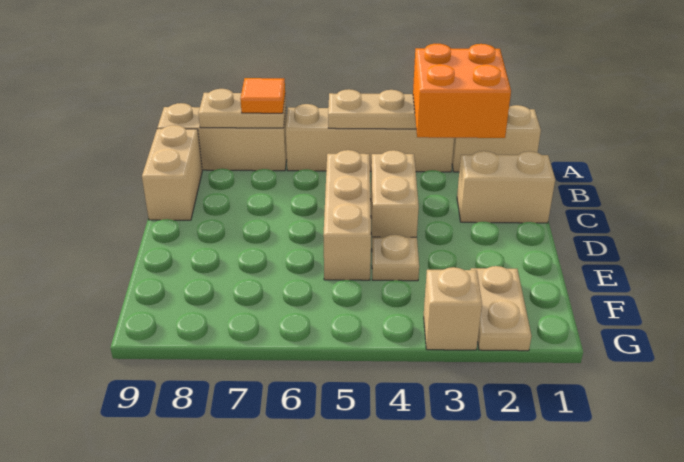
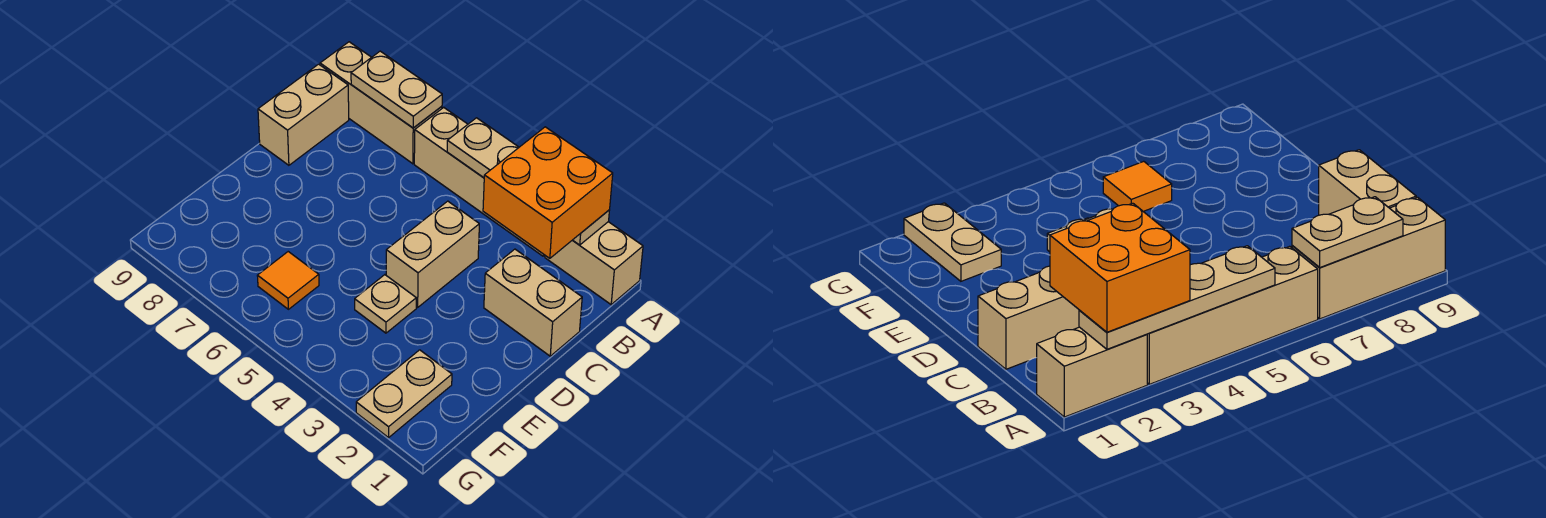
orange 1x1 tile [240,78,285,113] -> orange 1x1 tile moved to [257,252,319,309]
tan 1x3 brick [323,150,371,280] -> none
tan 1x1 brick [424,267,482,350] -> none

